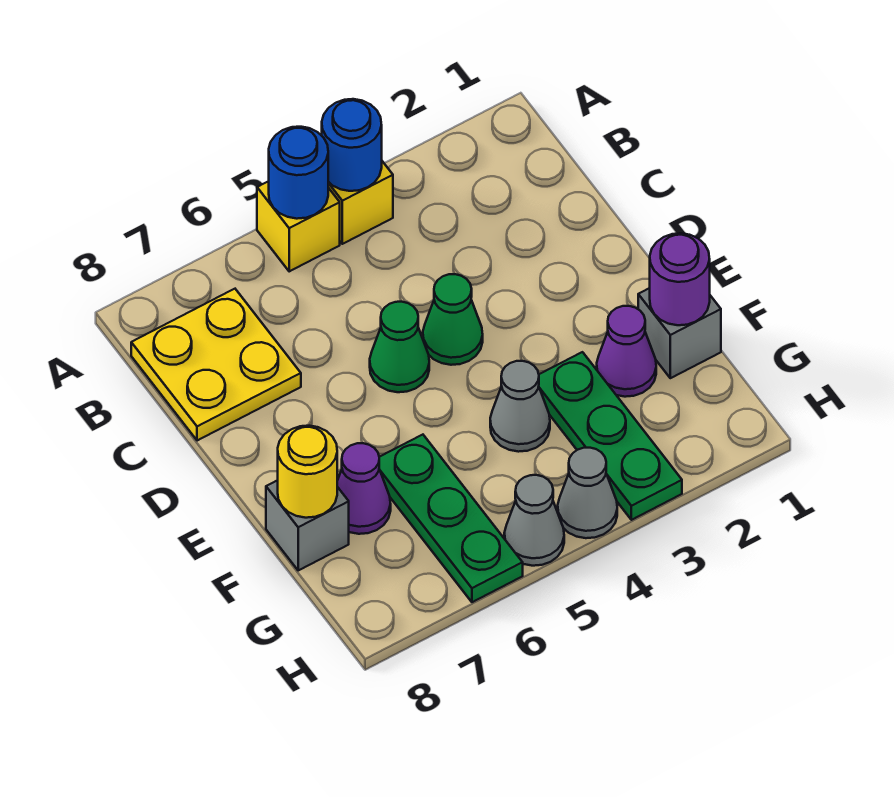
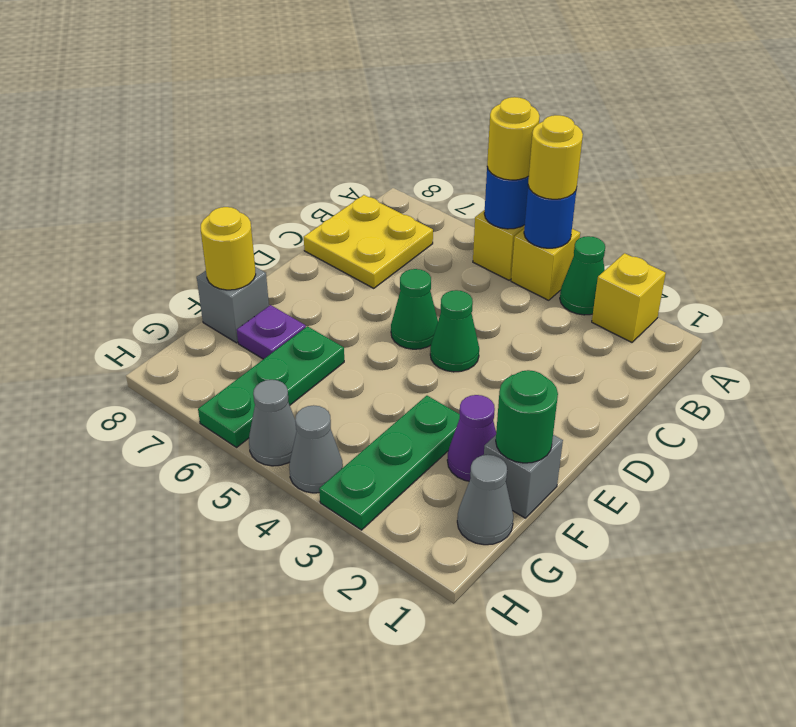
none -> yellow 1x1 brick [592,253,666,342]
none -> green 1x1 cone [560,236,605,315]
none -> yellow 1x1 round brick [528,115,583,199]
none -> yellow 1x1 round brick [487,97,539,180]
purple 1x1 round brick [650,233,710,325] -> green 1x1 round brick [496,370,558,463]
grey 1x1 cone [490,361,550,452] -> grey 1x1 cone moved to [457,455,513,545]
purple 1x1 cone [337,443,391,534] -> purple 1x1 plate [237,305,306,359]

